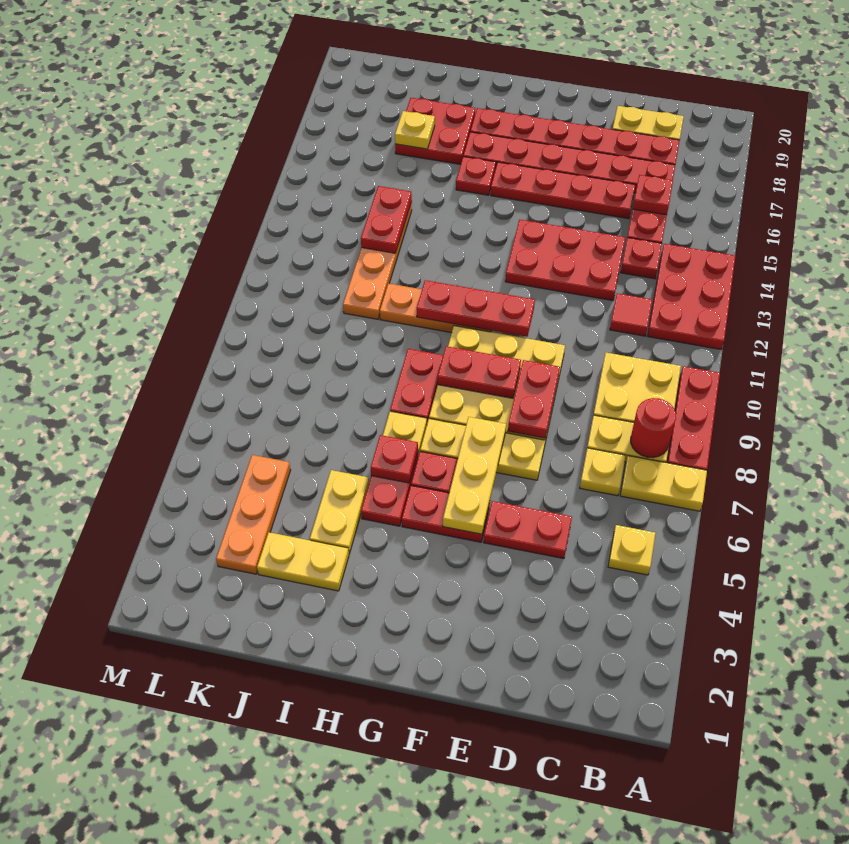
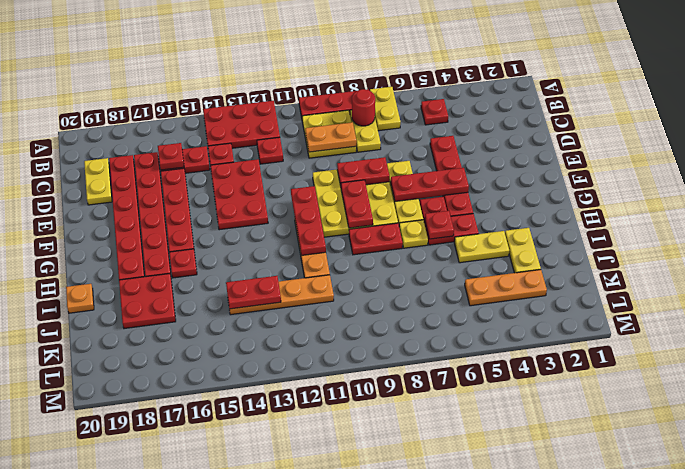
yellow 1x1 plate [608,525,655,575] -> red 1x1 plate [421,99,448,125]
yellow 1x1 plate [580,448,626,496] -> none
none -> orange 1x2 plate [305,122,357,152]
red 1x1 tile [610,293,652,336] -> red 1x1 plate [257,137,283,164]
yellow 1x3 plate [443,417,506,534] -> red 1x3 plate [391,168,469,201]
none -> orange 1x1 plate [66,284,94,313]
yellow 1x1 plate [395,111,435,149] -> none

